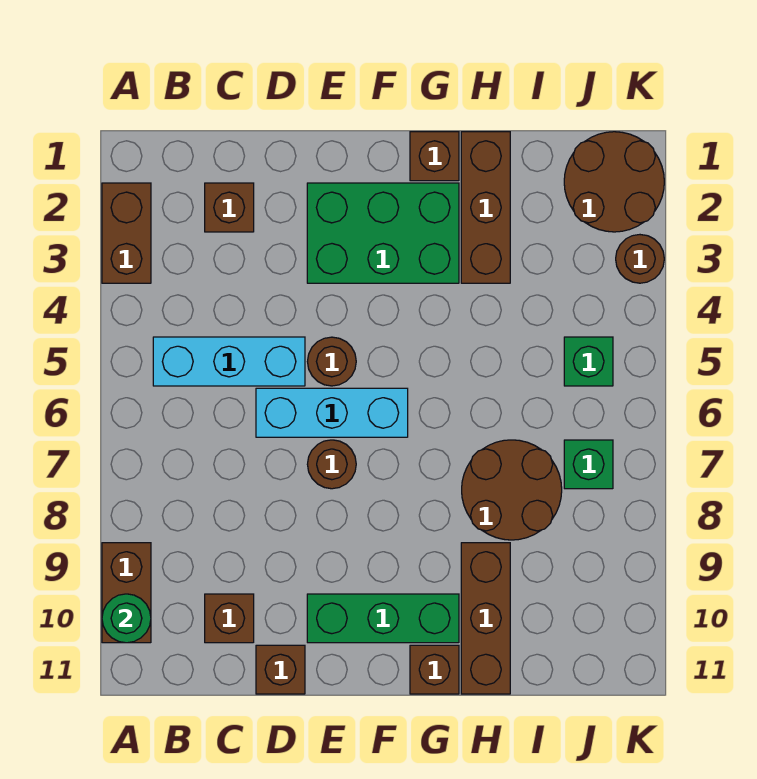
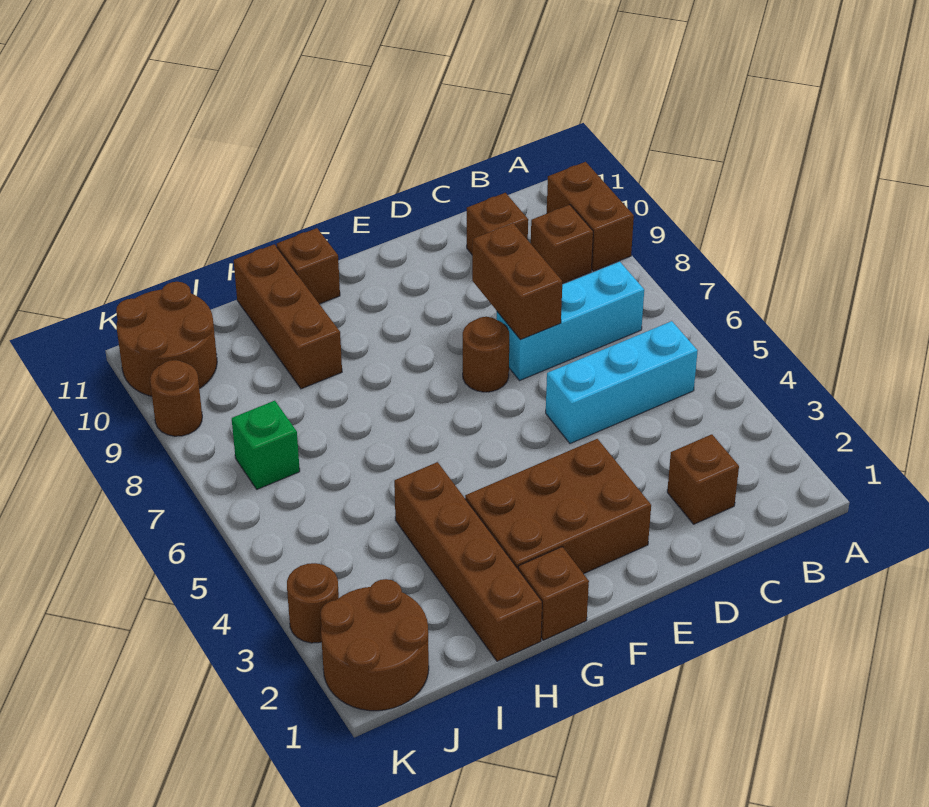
brown 1x2 brick [102,183,151,283] -> brown 1x2 brick moved to [472,223,562,340]
green 1x1 round brick [102,594,151,643] -> none
cyan 1x3 brick [256,388,408,437] -> cyan 1x3 brick moved to [497,262,644,381]
brown 1x1 brick [256,645,305,694] -> brown 1x1 brick moved to [531,205,593,284]
green 2x3 brick [307,183,459,283] -> brown 2x3 brick [465,439,651,574]
brown 1x1 round brick [307,337,356,386] -> brown 1x1 round brick moved to [150,360,202,436]
green 1x3 brick [307,594,459,643] -> none
brown 1x3 brick [461,132,510,283] -> brown 1x4 brick [394,462,542,661]
brown 2x2 round brick [462,440,562,540] -> brown 2x2 round brick moved to [116,282,217,396]
green 1x1 brick [564,337,613,386] -> none

